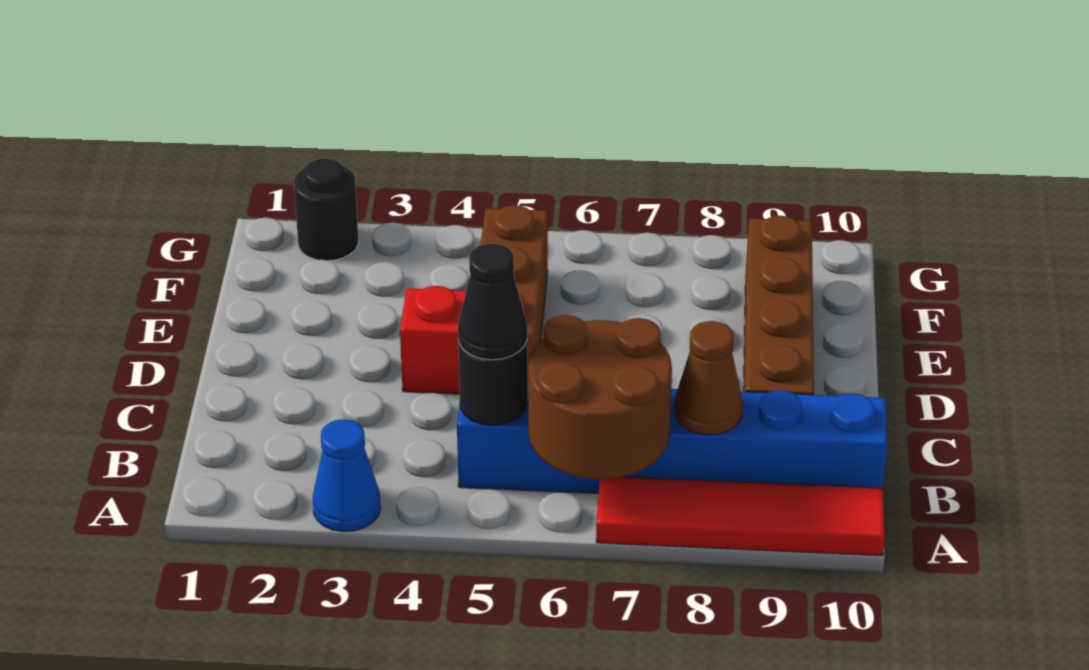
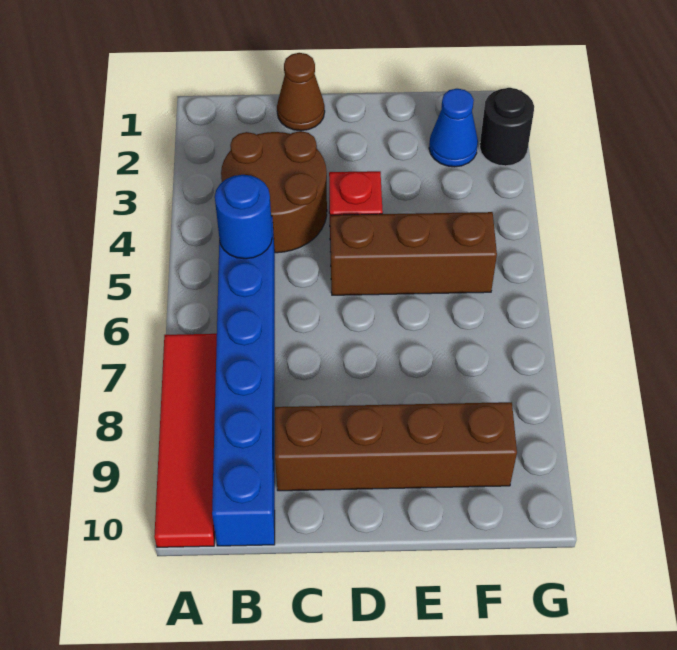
blue 1x1 cone [313,419,381,532] -> blue 1x1 cone moved to [429,89,478,167]
brown 2x2 round brick [528,315,672,479] -> brown 2x2 round brick moved to [221,131,327,253]
black 1x1 round brick [458,340,528,426] -> blue 1x1 round brick [215,175,272,259]
black 1x1 cone [458,244,527,360] -> none
brown 1x1 cone [674,321,743,435] -> brown 1x1 cone moved to [277,53,325,131]

